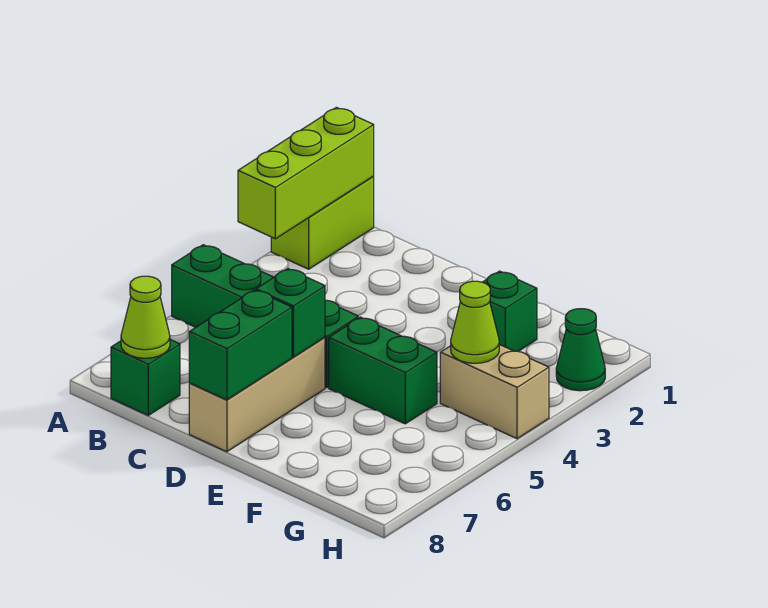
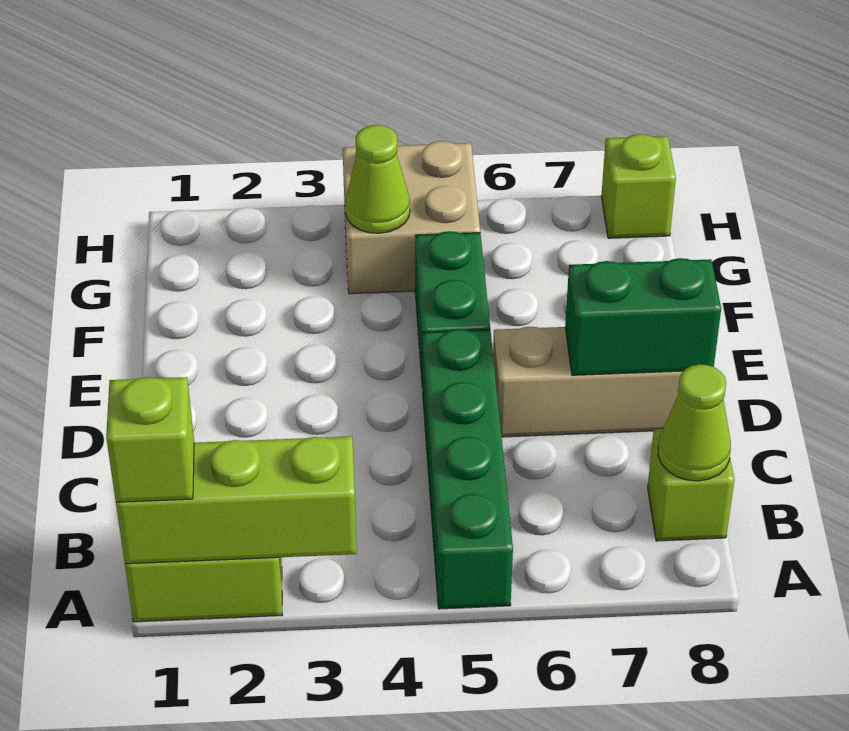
none -> lime 1x1 brick [106,377,194,502]
green 1x1 brick [111,340,180,415] -> lime 1x1 brick [648,429,734,541]
green 1x1 brick [256,269,325,357] -> none
green 1x1 brick [483,271,537,352] -> none
tan 1x2 brick [440,344,549,439] -> tan 2x2 brick [343,141,480,294]
green 1x1 cone [556,309,605,391] -> none
none -> lime 1x1 brick [601,134,676,238]

